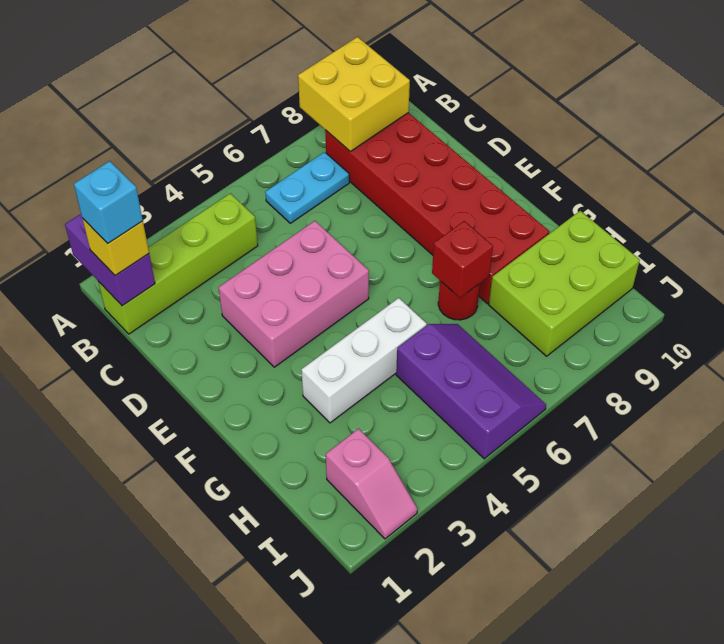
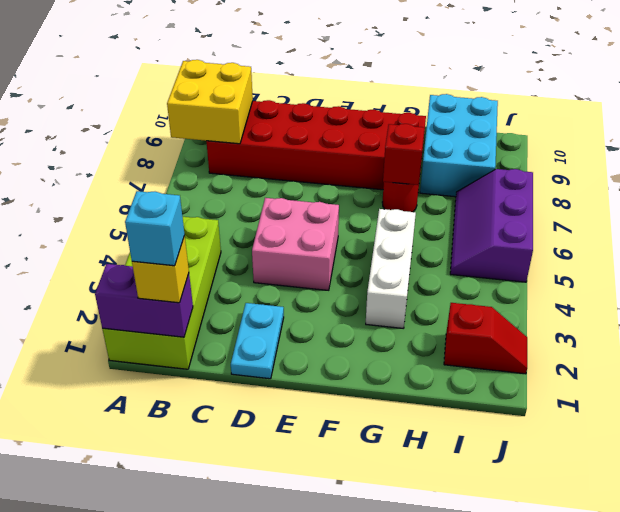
lime 1x4 brick [98,193,258,334] -> lime 2x4 brick [103,217,221,369]
cyan 1x2 plate [265,152,349,223] -> cyan 1x2 plate moved to [231,303,284,379]
pink 2x3 brick [219,221,369,367] -> pink 2x2 brick [252,198,339,290]
purple 2x3 slope [396,324,546,459] -> purple 2x3 slope turned to [450,169,533,282]
lime 2x3 brick [489,211,640,356] -> cyan 2x3 brick [420,94,498,197]
pink 1x2 slope [326,429,417,539] -> red 1x2 slope [444,303,527,374]

